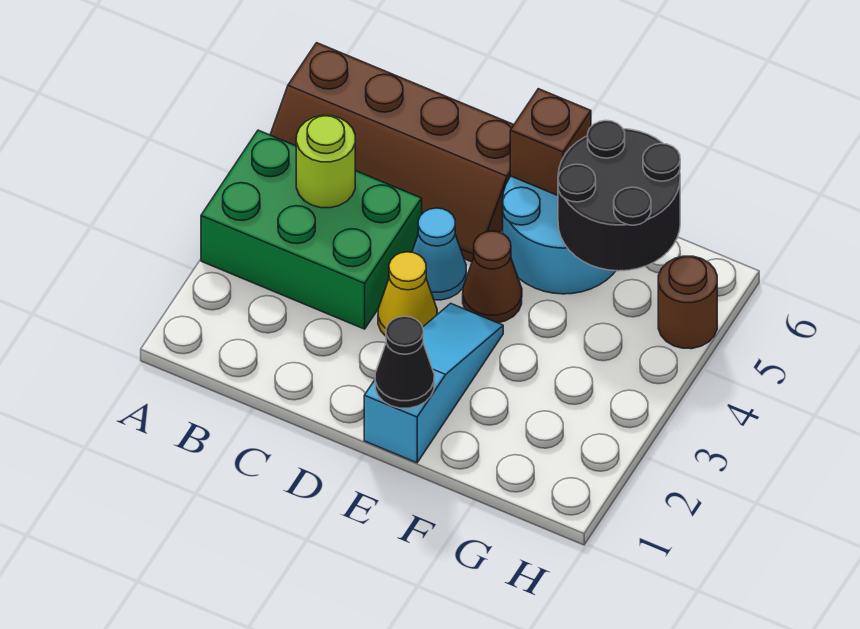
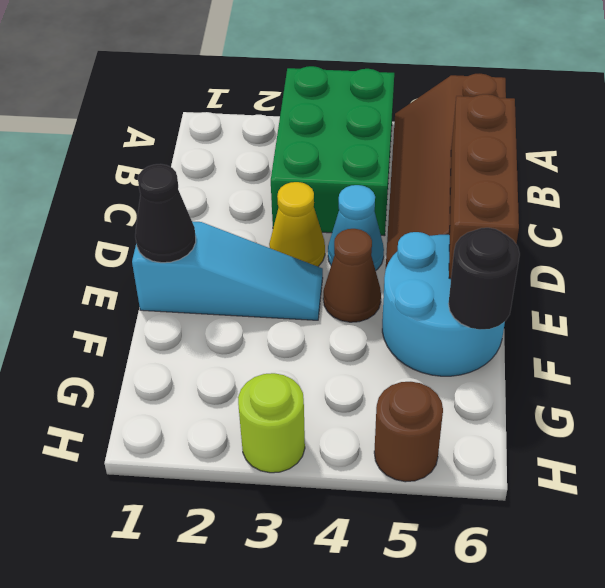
lime 1x1 round brick [296,115,355,208] -> lime 1x1 round brick moved to [238,373,305,473]
brown 1x1 brick [510,89,591,196] -> brown 1x3 brick [449,94,519,278]
black 2x2 round brick [558,121,680,271] -> black 1x1 round brick [448,228,520,329]

